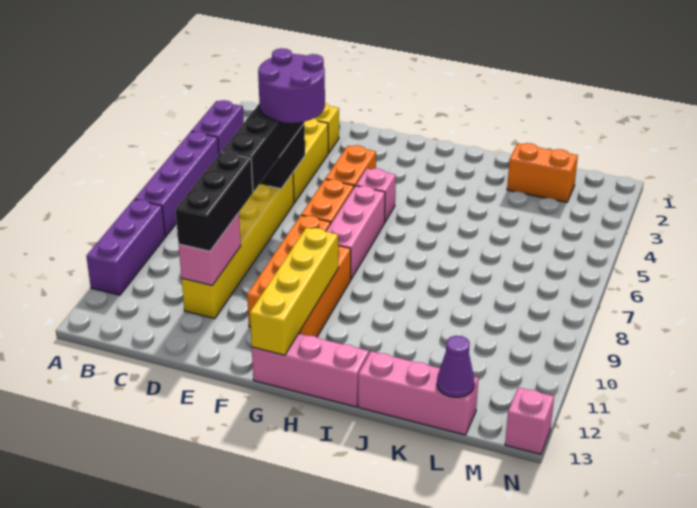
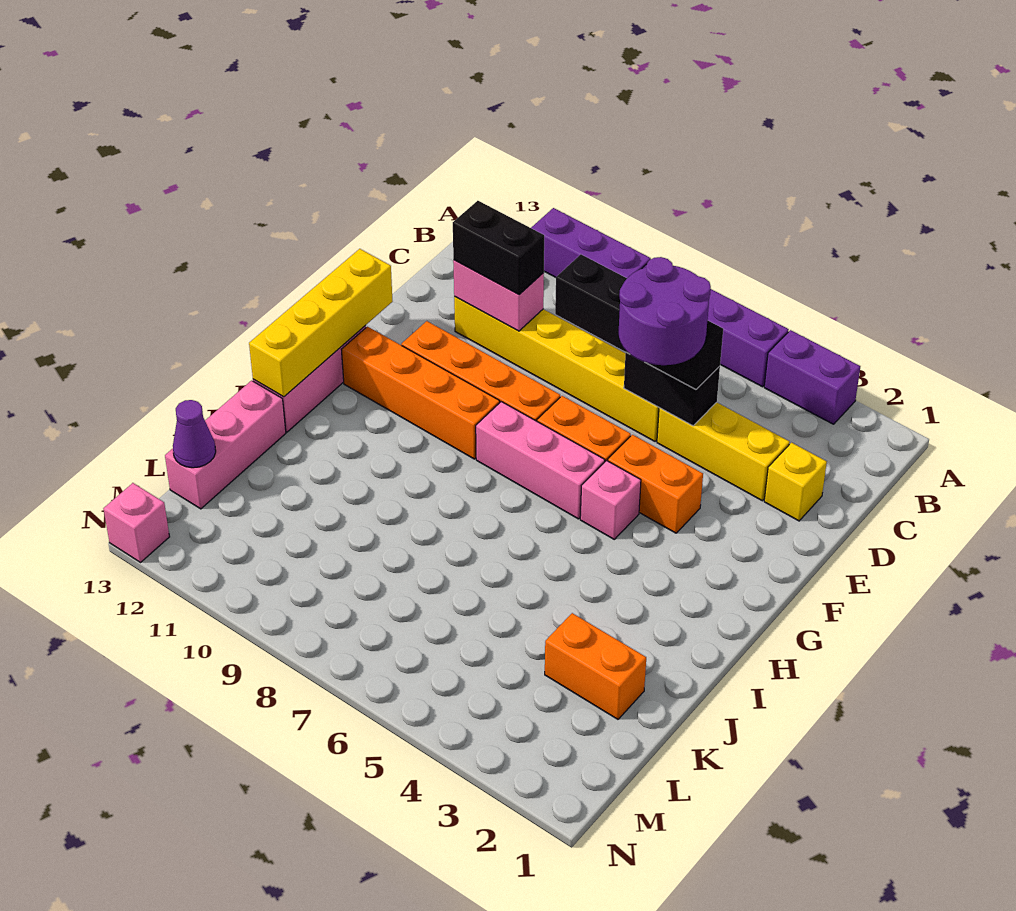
black 1x3 brick [175,152,253,251] -> black 1x2 brick [453,201,544,295]
yellow 1x4 brick [250,227,338,355] -> yellow 1x4 brick turned to [249,249,393,397]
orange 1x2 brick [507,143,578,202] -> orange 1x2 brick turned to [545,613,646,719]

